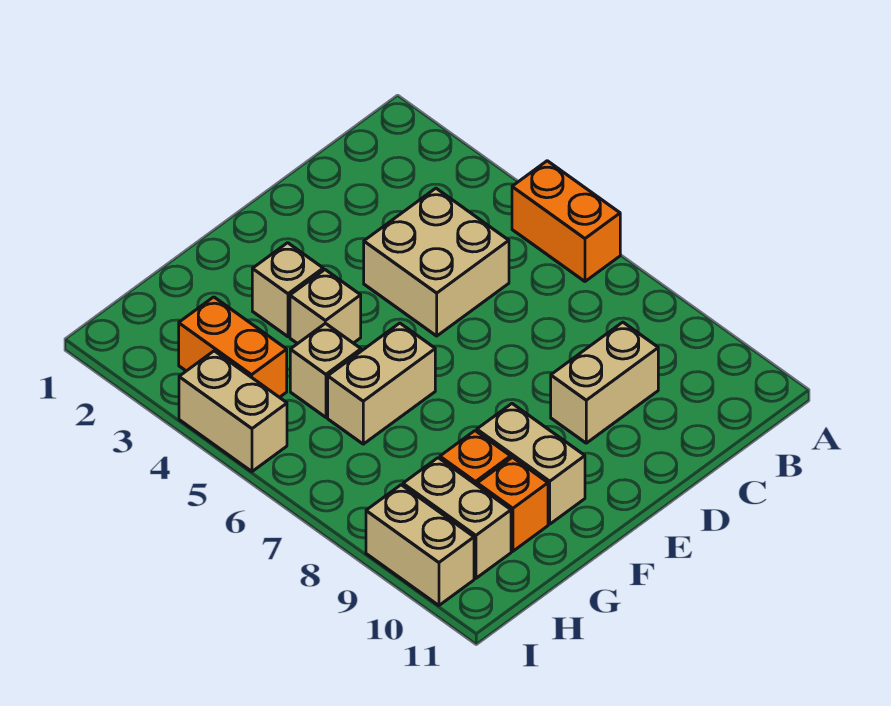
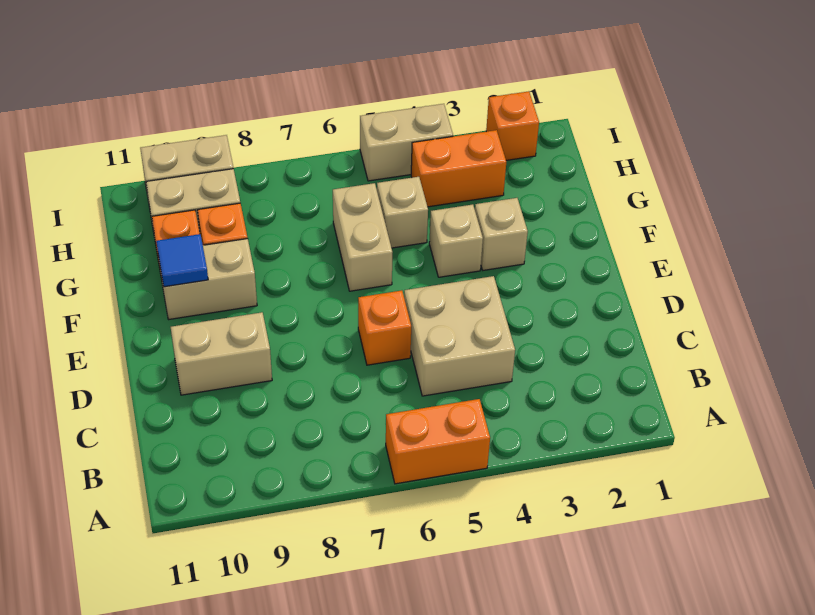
tan 1x2 brick [551,322,658,443] -> tan 1x2 brick turned to [171,312,272,395]
none -> orange 1x1 brick [358,291,411,365]
none -> blue 1x1 tile [156,234,208,287]
none -> orange 1x1 brick [486,91,539,160]

